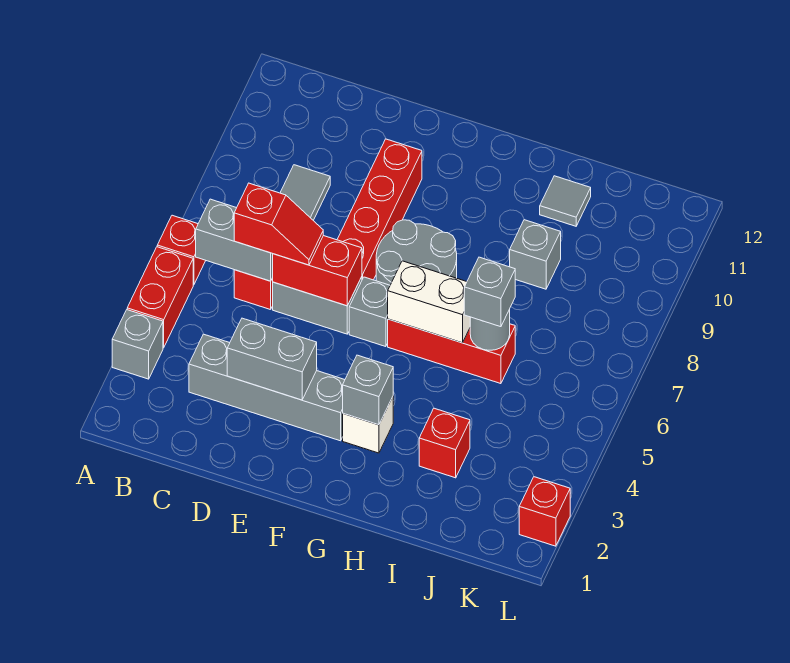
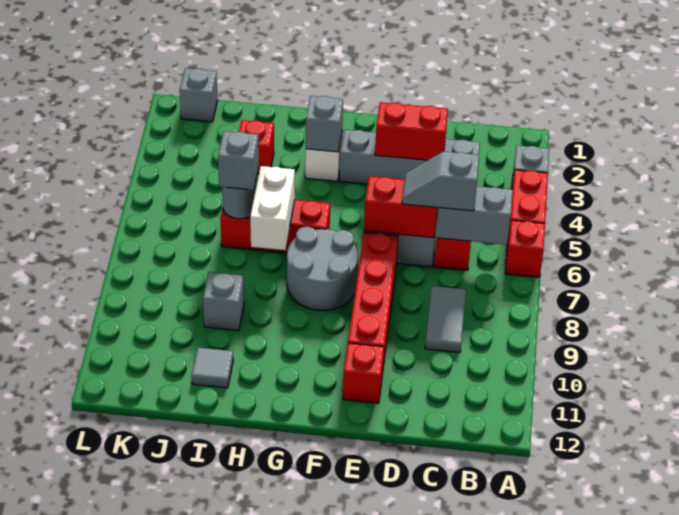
red 1x2 slope [234,183,323,265] -> grey 1x2 slope [402,152,479,211]
grey 1x2 brick [227,318,317,400] -> red 1x2 brick [375,102,448,160]
grey 1x1 brick [349,277,390,347] -> grey 1x1 brick moved to [180,68,218,122]
white 1x2 brick [388,261,470,343] -> white 1x2 brick turned to [250,166,295,250]
red 1x1 brick [519,477,570,546] -> red 1x1 brick moved to [343,343,384,403]

